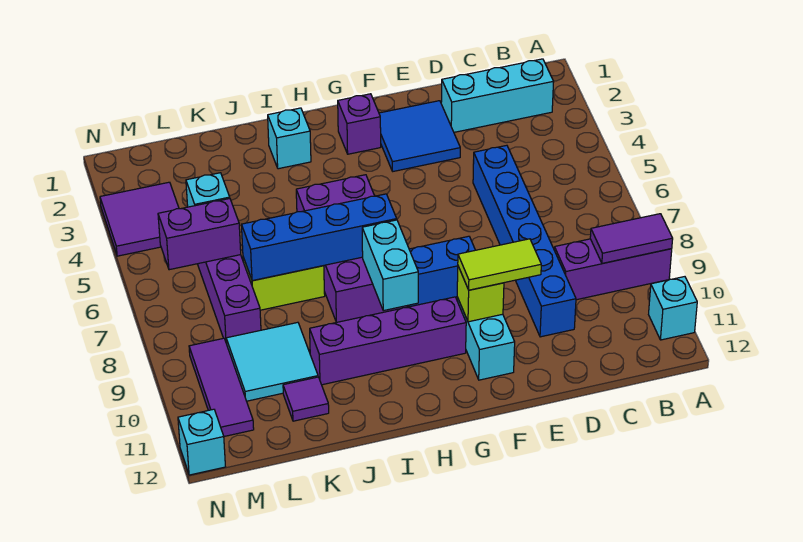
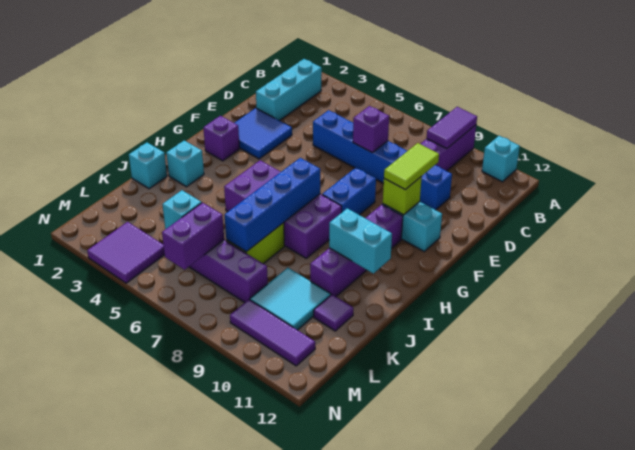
none -> purple 1x1 brick [353,106,389,153]
cyan 1x2 brick [362,220,418,311] -> cyan 1x2 brick moved to [329,208,392,273]
cyan 1x1 brick [178,409,225,475] -> cyan 1x1 brick moved to [129,143,167,189]

